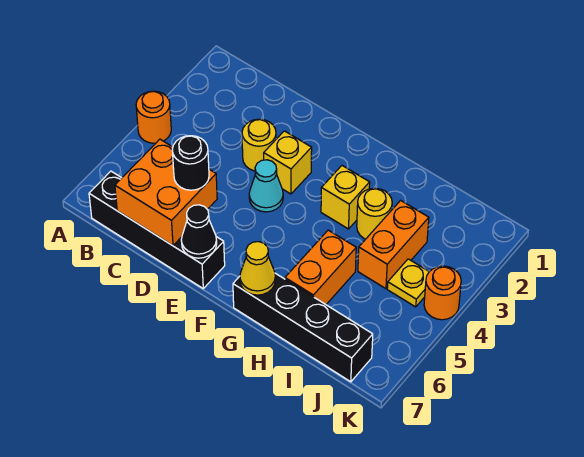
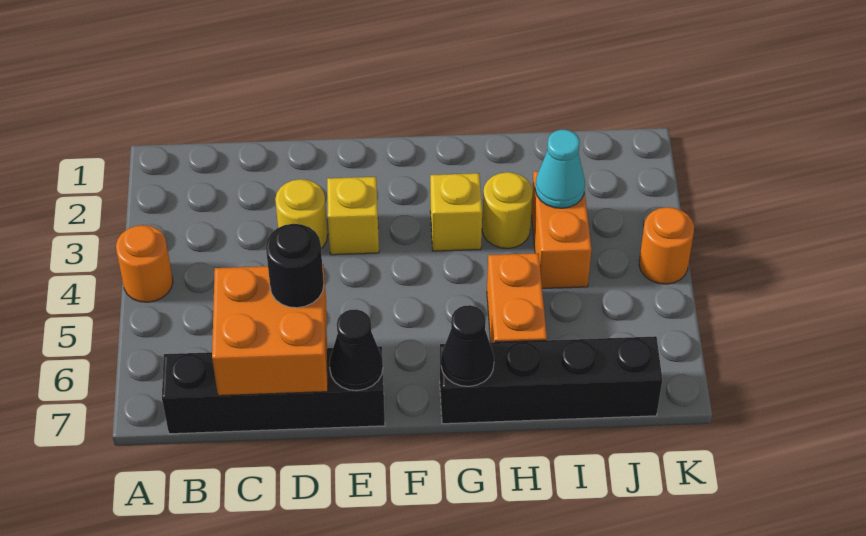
cyan 1x1 cone [249,160,283,212] -> cyan 1x1 cone moved to [535,130,585,208]
yellow 1x1 cone [240,242,275,295] -> black 1x1 cone [441,305,494,386]
yellow 1x1 plate [387,259,429,307] -> none

